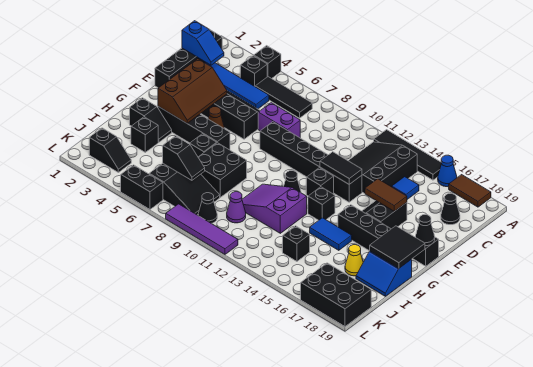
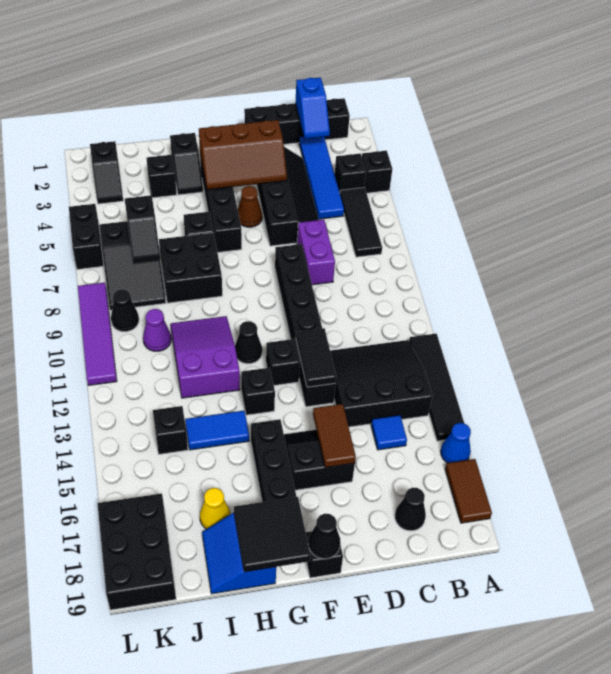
blue 1x2 tile [310,218,352,250] -> blue 1x2 tile turned to [185,411,249,450]

